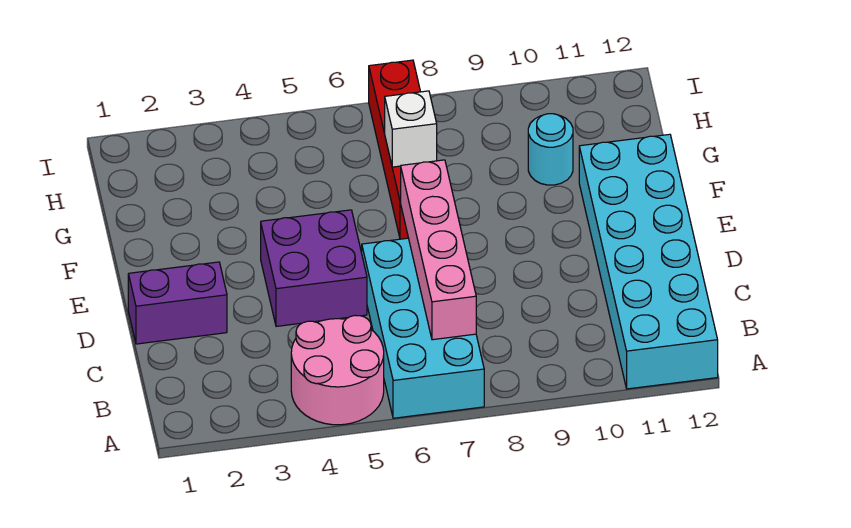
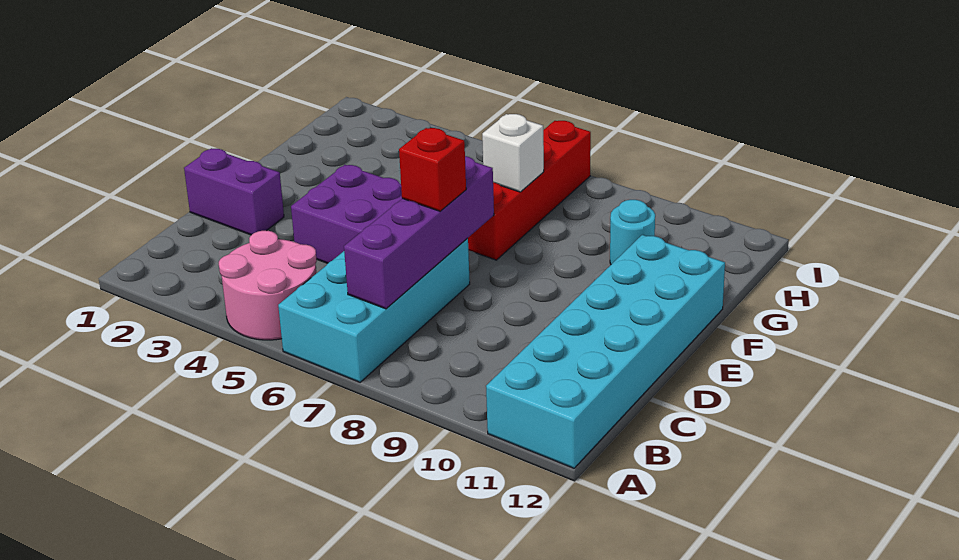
pink 1x4 brick [401,160,476,340] -> purple 1x4 brick [344,156,494,309]
none -> red 1x1 brick [399,128,466,211]

